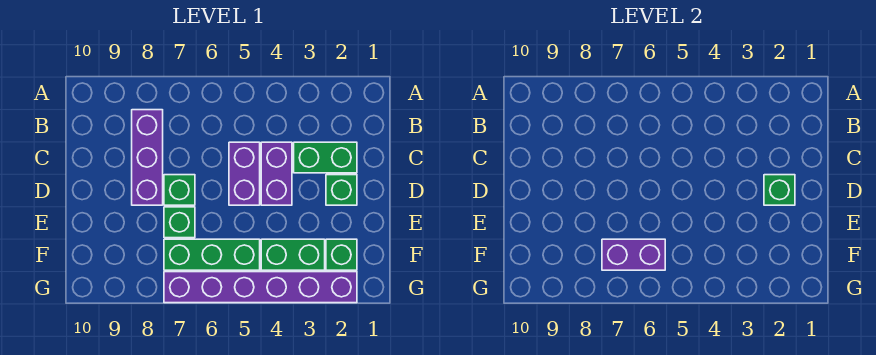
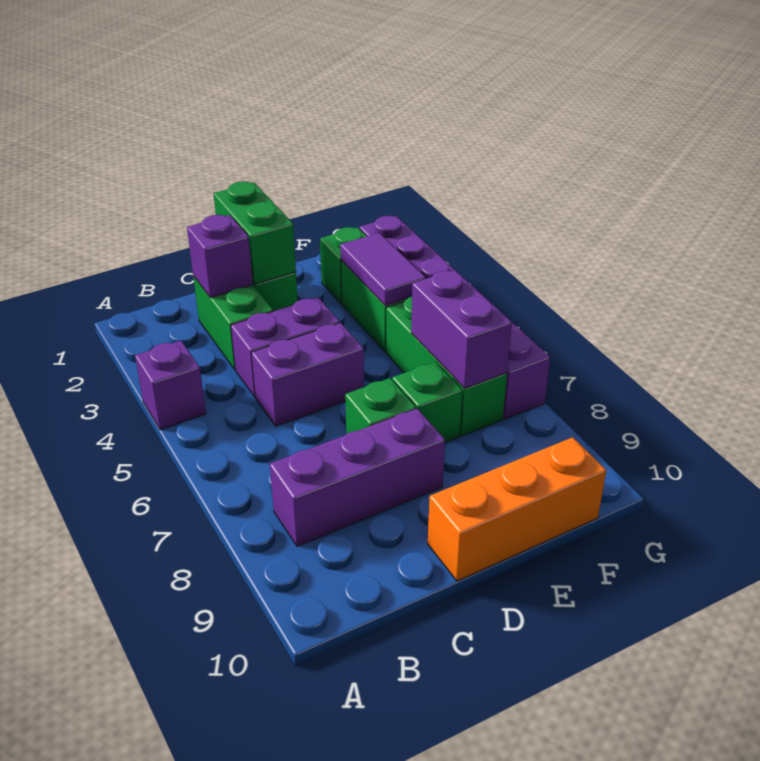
none -> purple 1x1 brick [135,341,206,430]
none -> purple 1x1 brick [187,215,253,298]
green 1x1 brick [764,175,795,205] -> green 1x2 brick [213,182,296,284]
none -> orange 1x3 brick [428,437,606,581]
none -> purple 1x2 tile [340,233,426,306]

